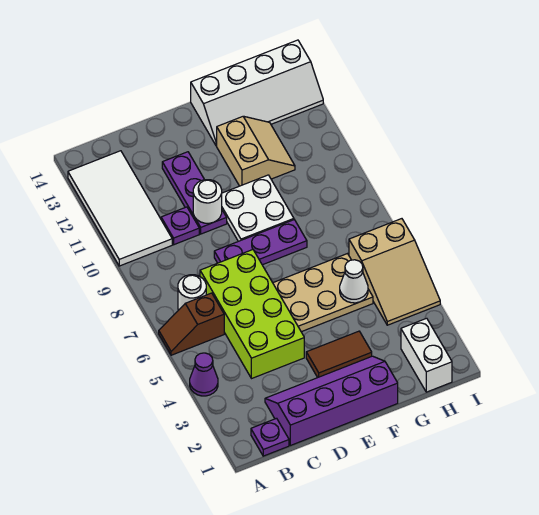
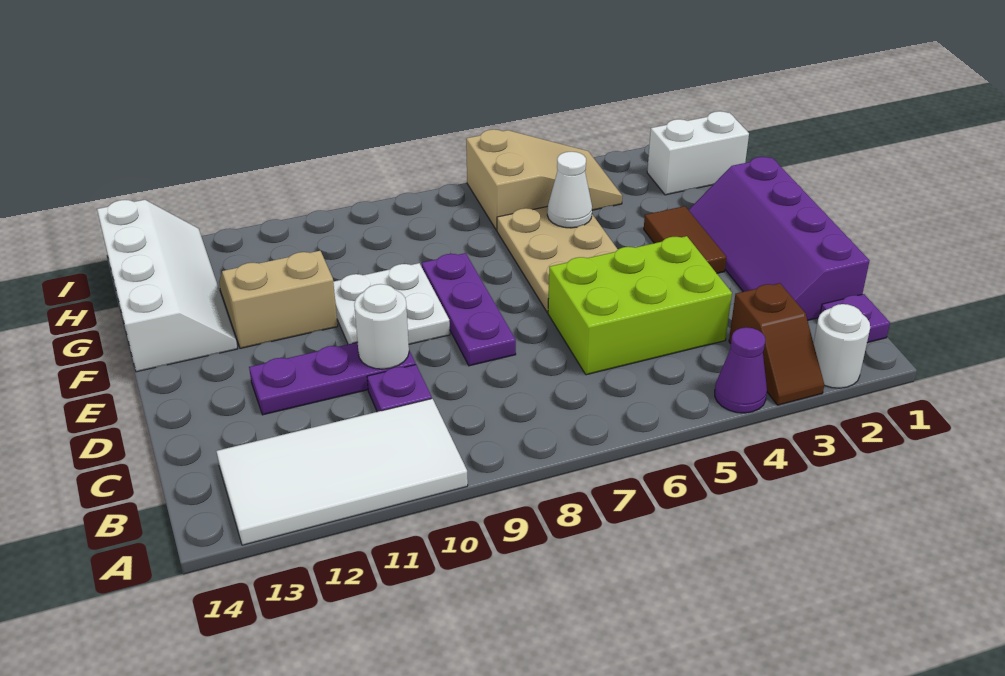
brown 1x2 slope [159,293,224,355] -> brown 1x2 slope moved to [729,283,824,405]
white 1x1 round brick [178,275,206,310] -> white 1x1 round brick moved to [814,304,870,388]
lime 2x4 brick [200,250,304,379] -> lime 2x3 brick [548,236,732,375]

